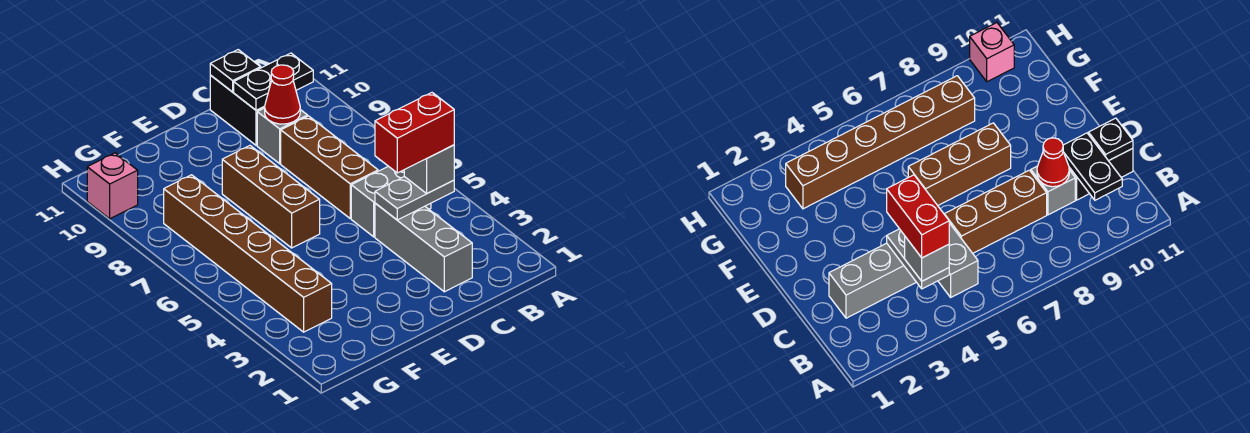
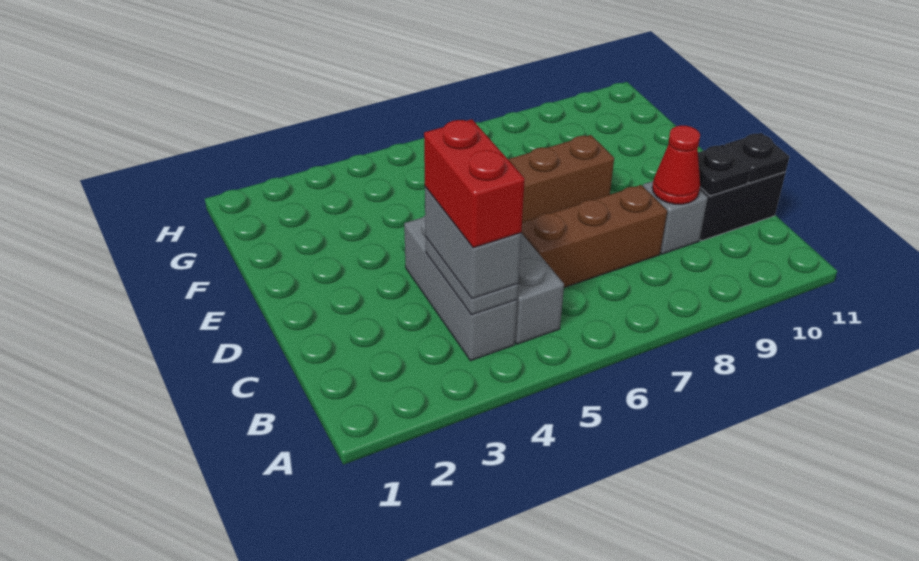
grey 1x1 brick [404,145,454,193] -> grey 1x2 brick [425,187,521,299]
black 1x2 plate [234,53,313,110] -> black 1x1 plate [698,145,751,196]
grey 1x3 brick [375,203,472,292] -> grey 1x3 brick turned to [404,216,517,361]
brown 1x6 brick [164,175,332,332] -> none
pink 1x1 brick [87,153,138,219] -> none

